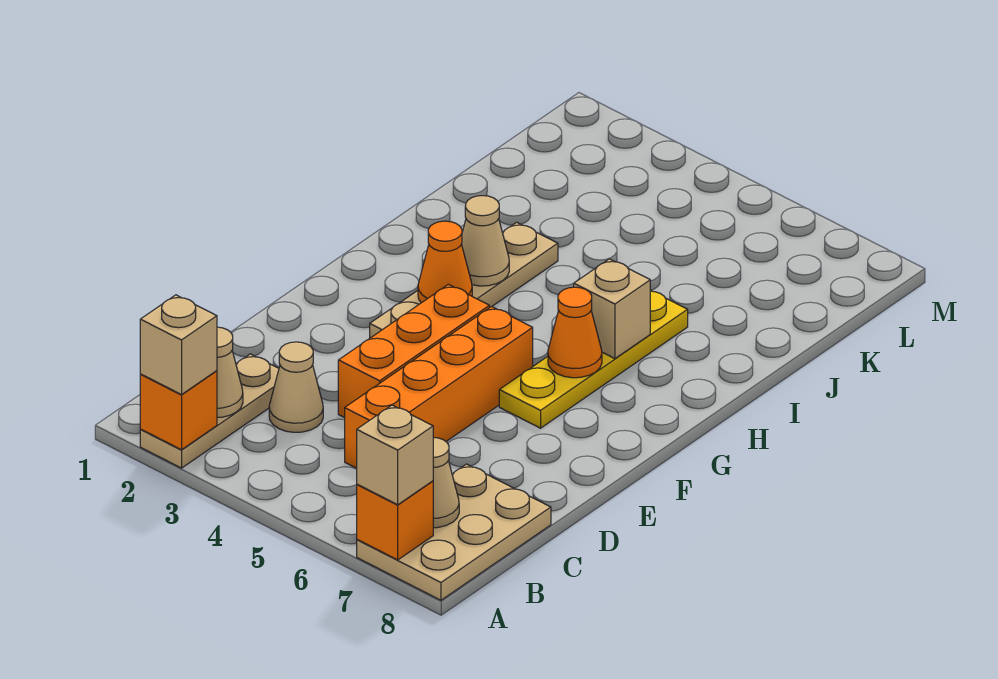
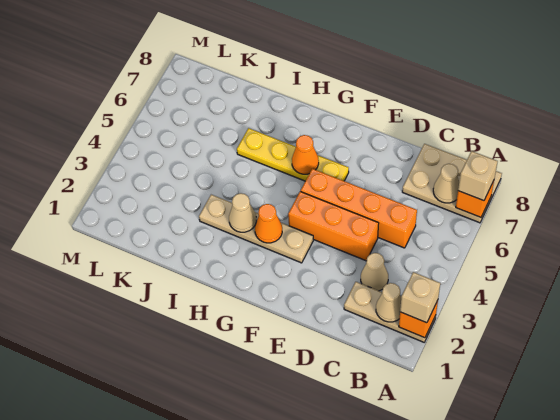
tan 1x1 brick [574,259,650,359] -> none

